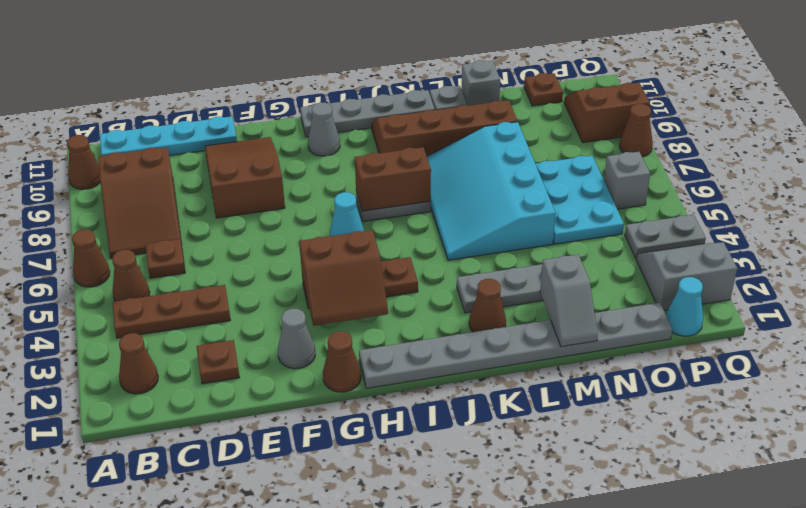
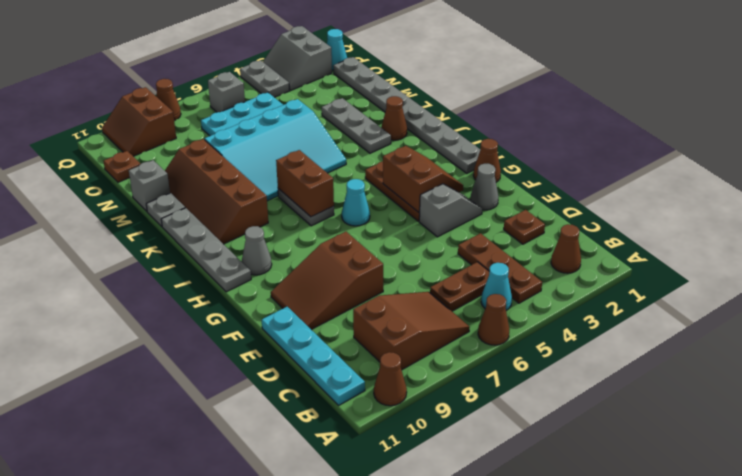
brown 1x1 cone [112,250,150,301] -> cyan 1x1 cone [481,263,512,311]
brown 1x1 plate [146,239,185,278] -> brown 1x2 plate [430,262,489,311]
grey 1x2 slope [540,255,598,347] -> grey 1x2 slope moved to [419,184,482,237]

